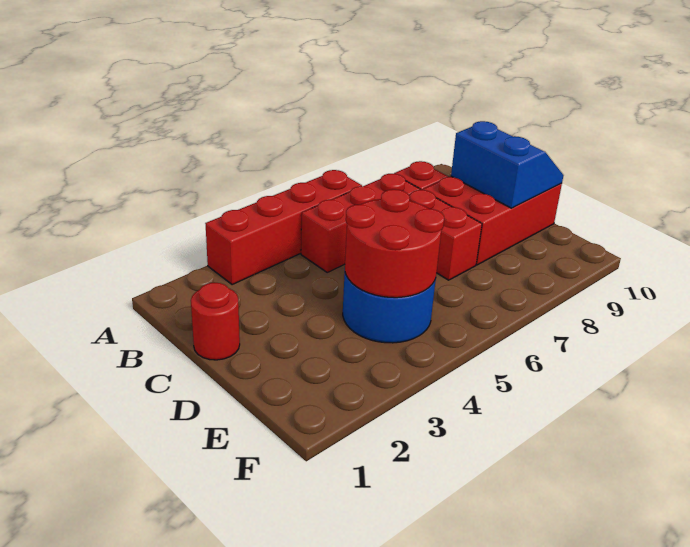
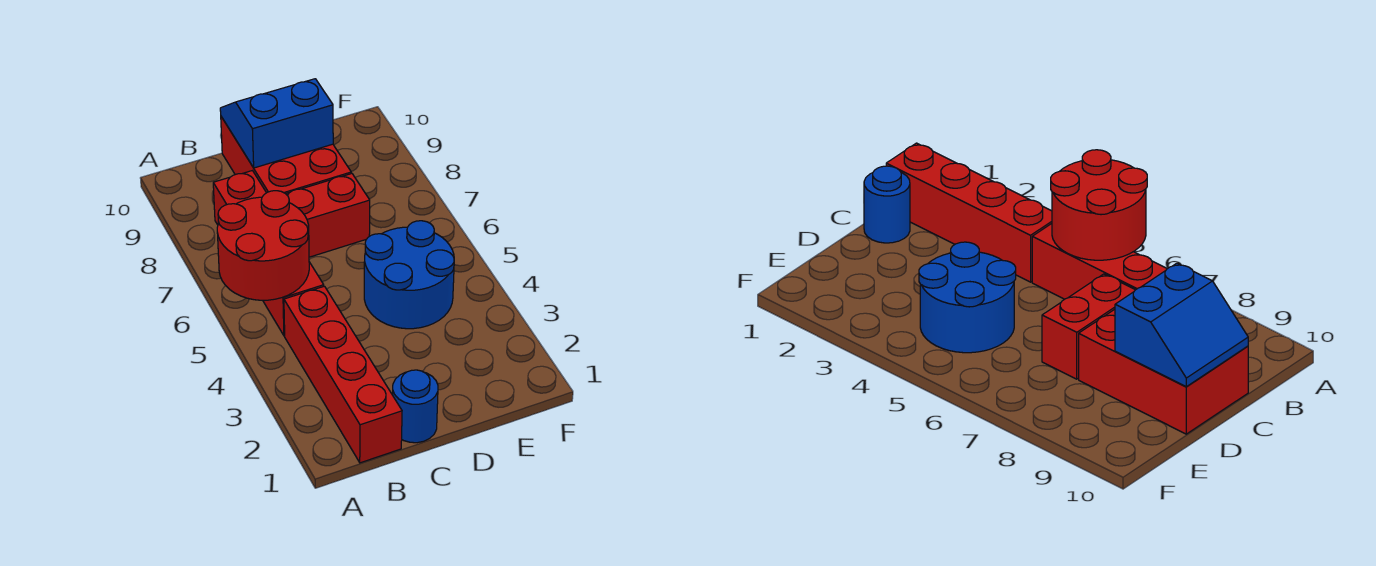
red 1x4 brick [205,170,362,285] -> red 1x4 brick moved to [284,286,402,463]
red 1x1 round brick [191,283,240,360] -> blue 1x1 round brick [393,370,438,443]
red 2x2 round brick [345,189,444,298] -> red 2x2 round brick moved to [217,191,309,300]

